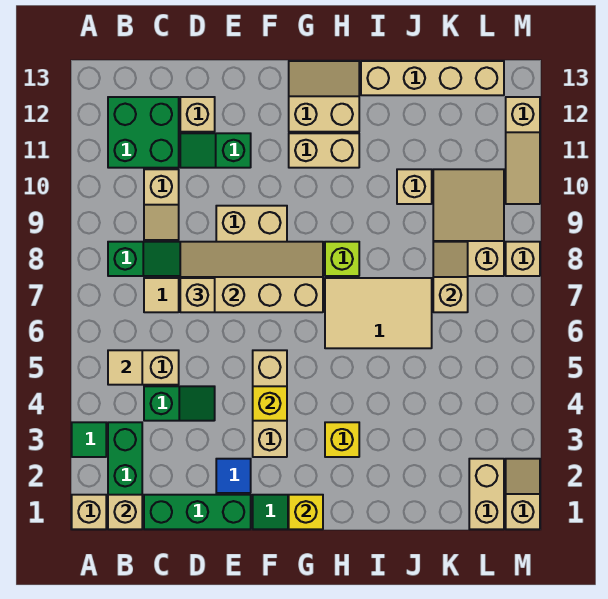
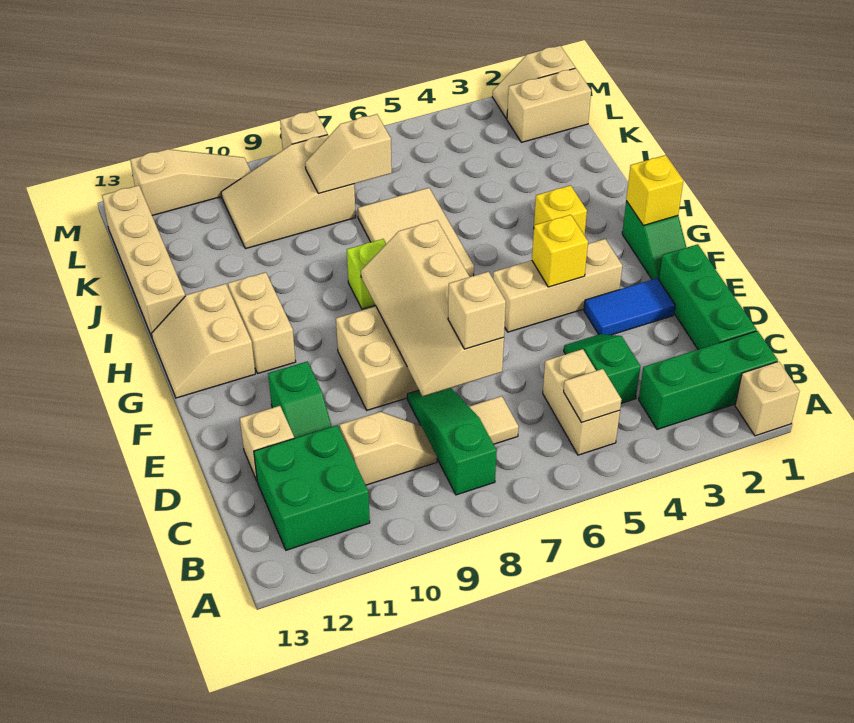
green 1x1 tile [72,422,106,457] -> none
tan 1x1 brick [108,495,142,529] -> none
blue 1x1 tile [216,459,251,493] -> blue 1x2 tile [584,278,675,335]
tan 1x1 brick [397,169,432,204] -> none

